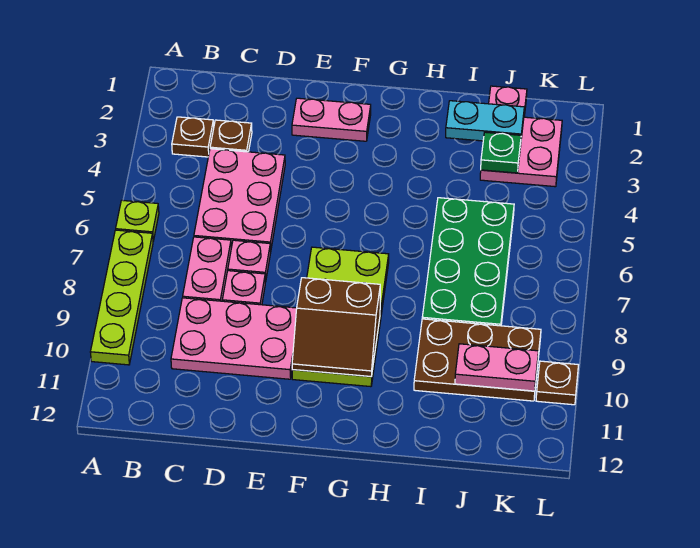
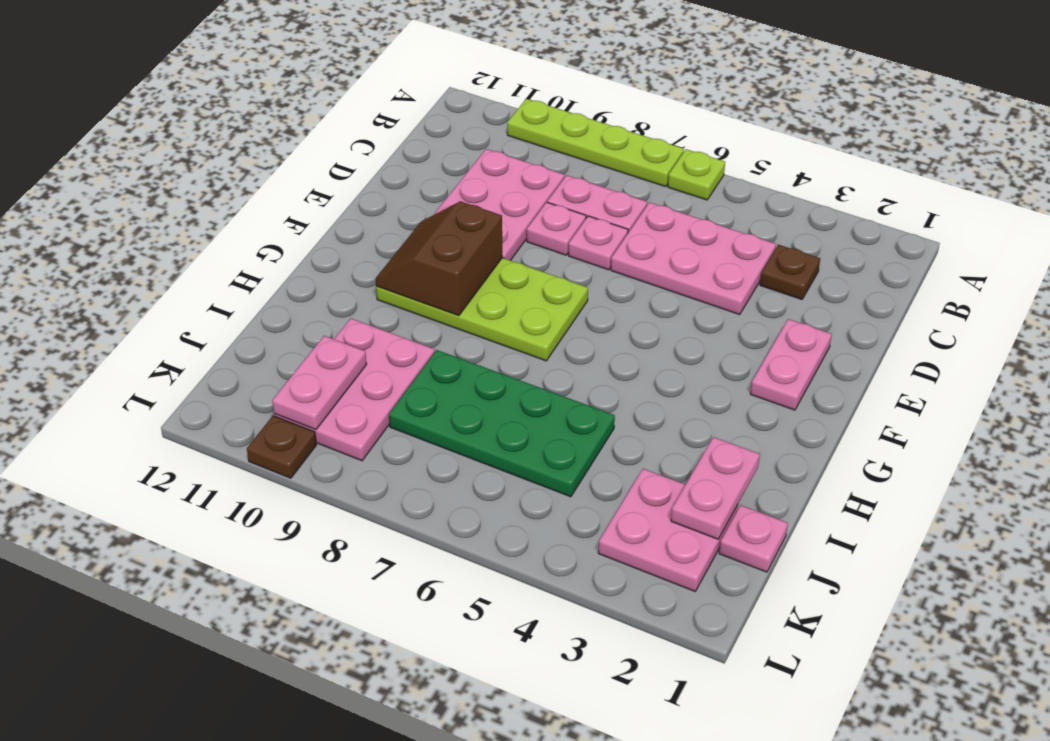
brown 1x1 plate [172,117,214,157] -> none
cyan 1x2 plate [446,101,524,141] -> pink 1x2 plate [671,437,760,539]
brown 2x3 plate [414,319,541,401] -> pink 2x3 plate [274,319,435,461]
green 1x1 plate [481,132,521,173] -> none

